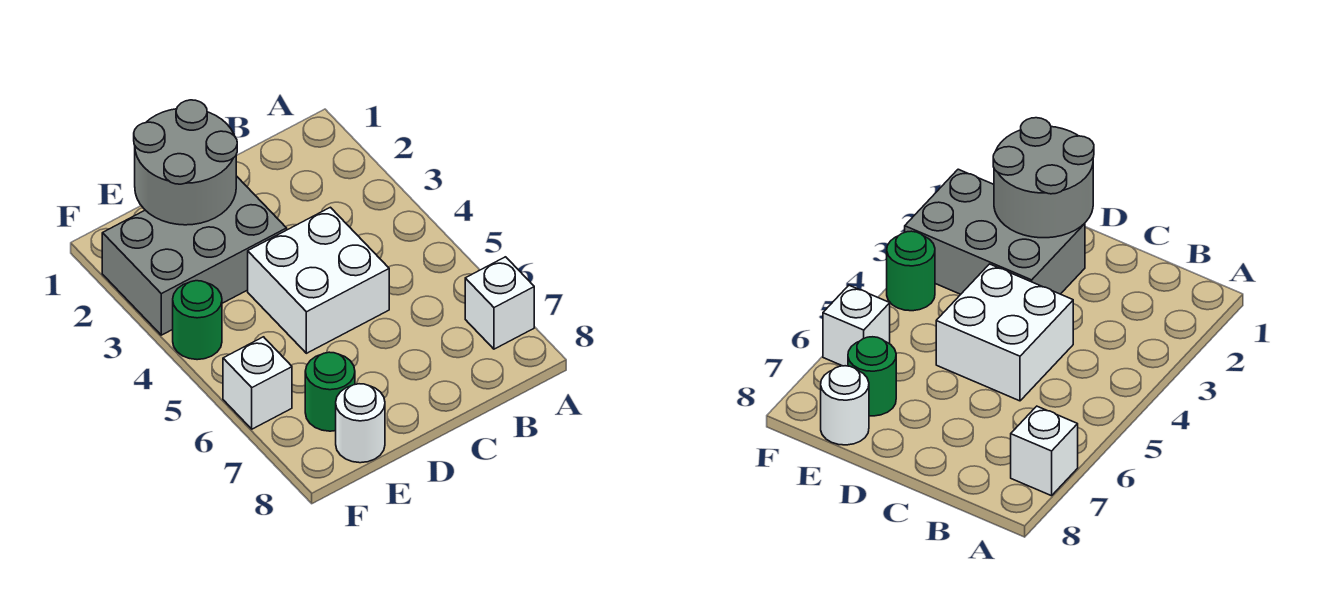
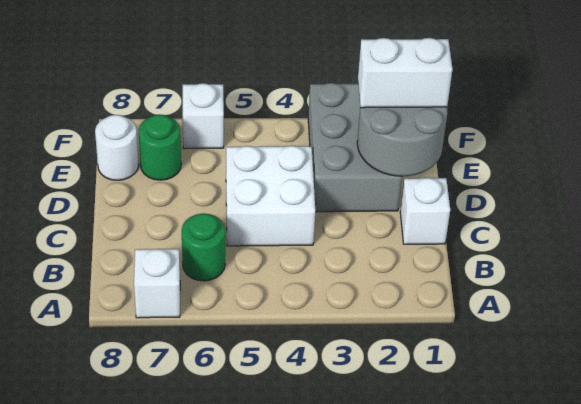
none -> white 1x1 brick [400,178,450,244]
none -> white 1x2 brick [358,38,452,108]
green 1x1 round brick [173,281,222,360] -> green 1x1 round brick moved to [182,213,225,281]

